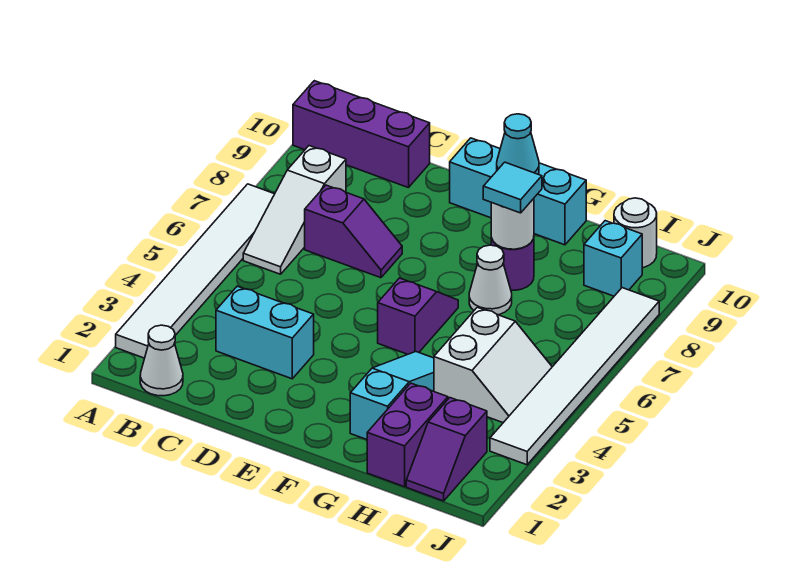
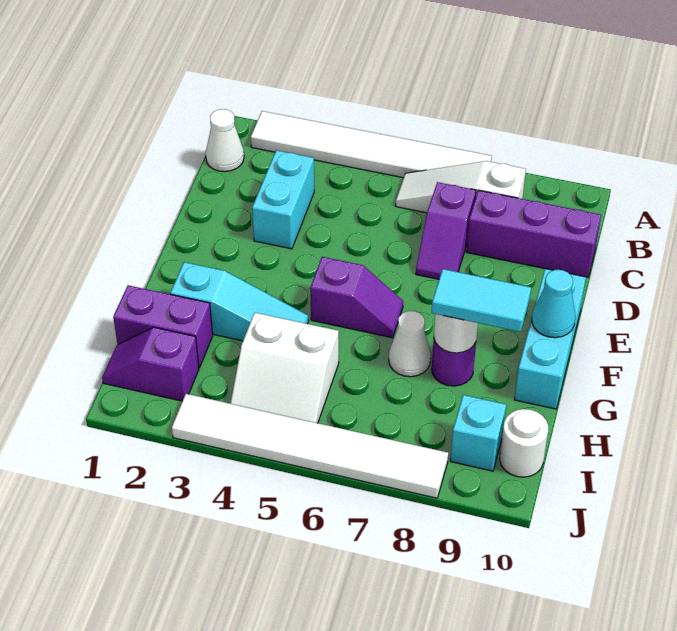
purple 1x3 brick [293,81,430,188] -> purple 1x3 brick turned to [467,190,601,277]
cyan 1x1 tile [483,162,542,213] -> cyan 1x2 tile [432,269,531,332]

